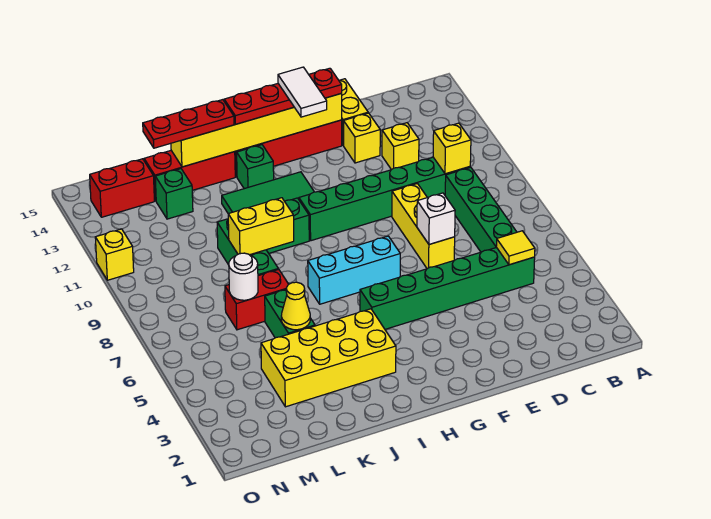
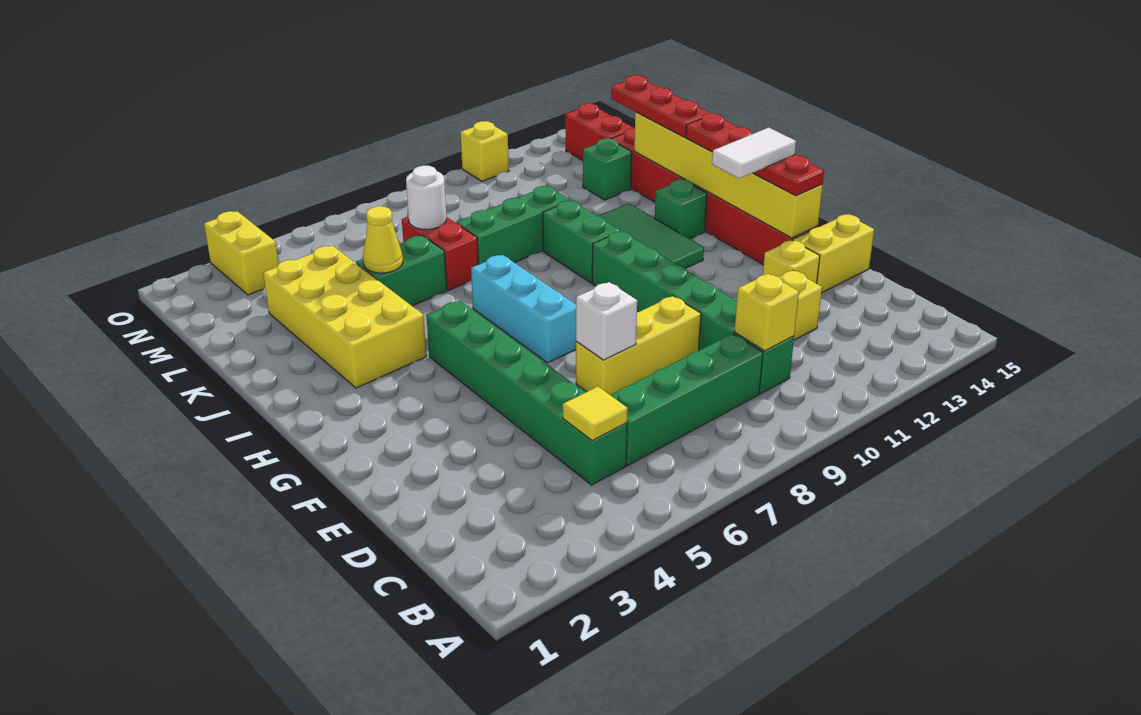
yellow 1x2 brick [228,198,294,255] -> yellow 1x2 brick moved to [204,211,279,295]

